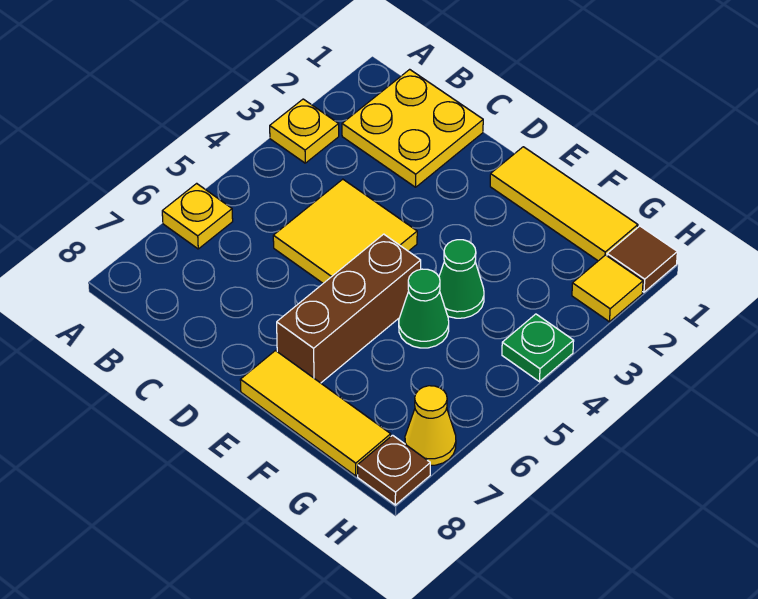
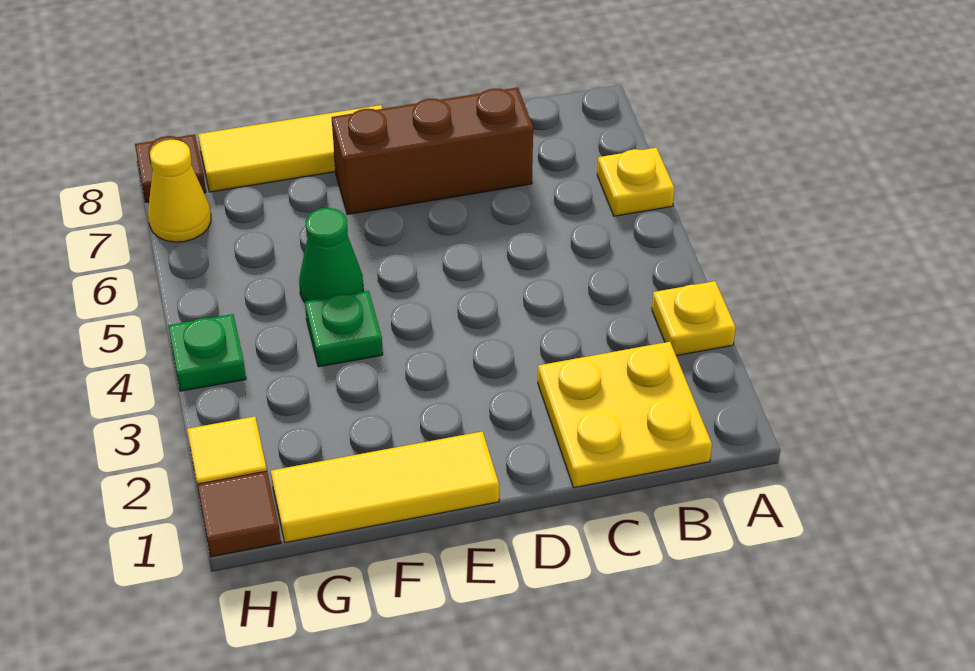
yellow 2x2 tile [273,179,417,283] -> none
brown 1x3 brick [277,234,421,383] -> brown 1x3 brick turned to [332,88,533,215]
green 1x1 cone [439,240,484,318] -> green 1x1 plate [305,291,383,367]

